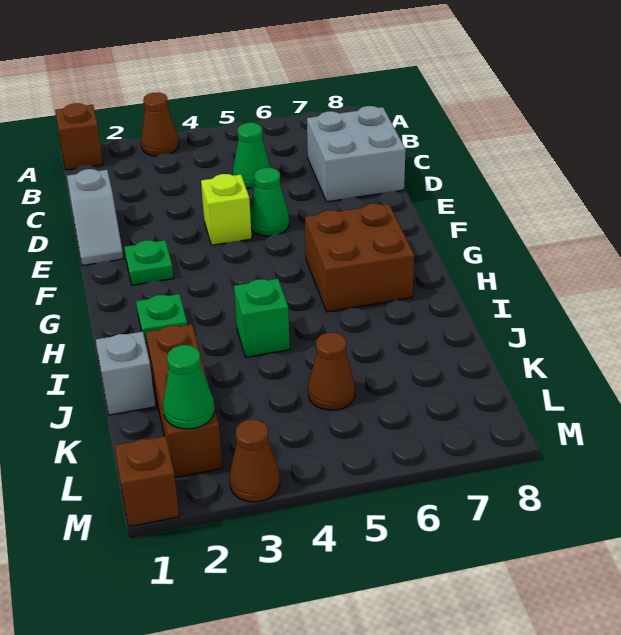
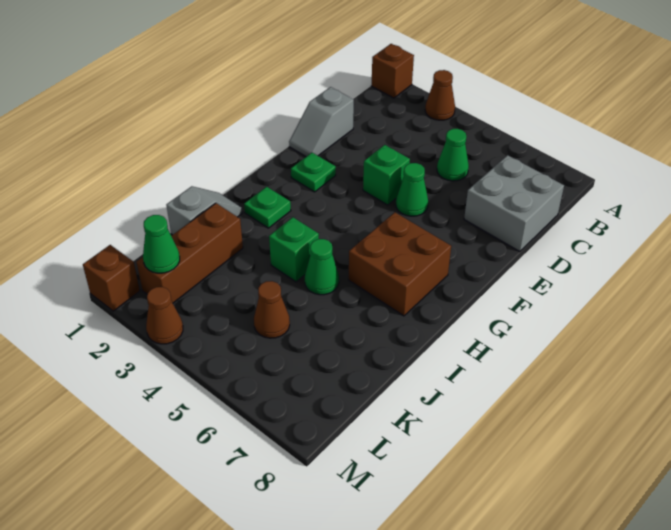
lime 1x1 brick [201,174,252,245] -> green 1x1 brick [363,145,410,205]
none -> green 1x1 cone [305,239,339,295]

